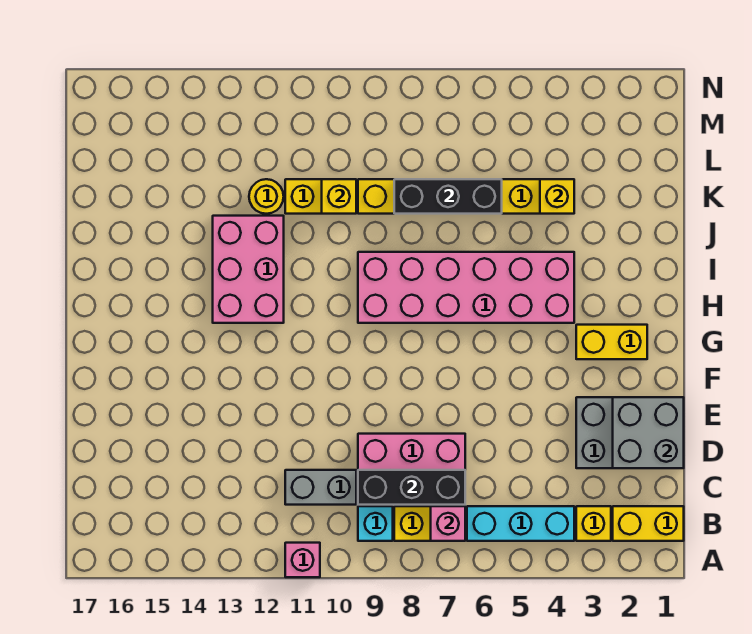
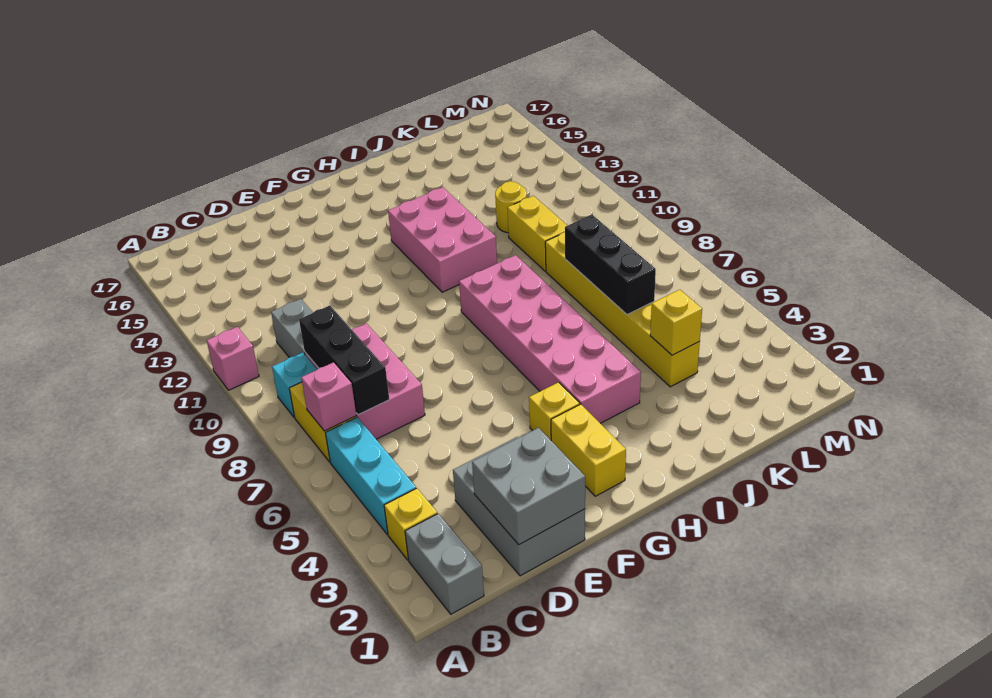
yellow 1x2 brick [613,506,684,541] -> grey 1x2 brick [405,514,484,614]
pink 2x3 brick [213,216,284,323] -> pink 2x3 brick turned to [388,187,497,292]
yellow 1x1 brick [322,179,356,214] -> yellow 1x1 brick moved to [529,382,580,440]

